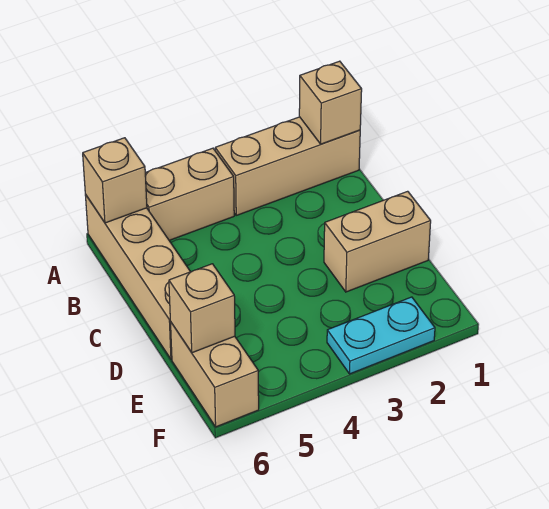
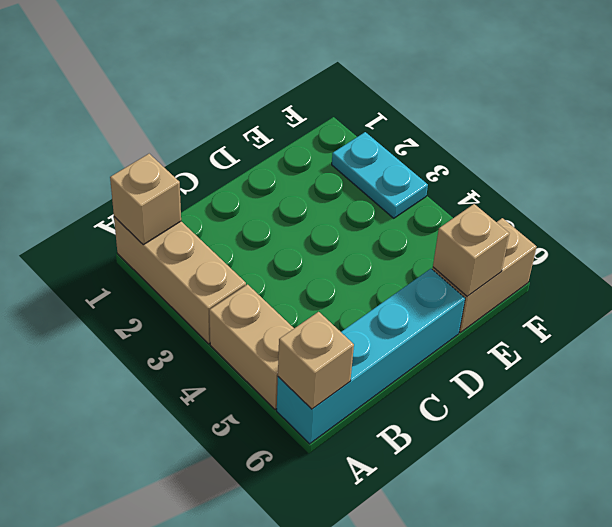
tan 1x4 brick [85,194,190,359] -> cyan 1x4 brick [277,269,465,444]
tan 1x2 brick [324,191,431,292] -> none

